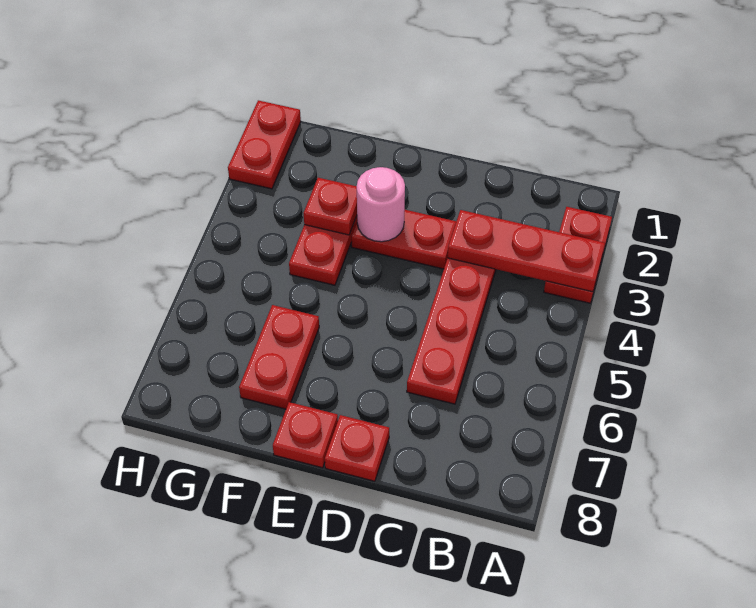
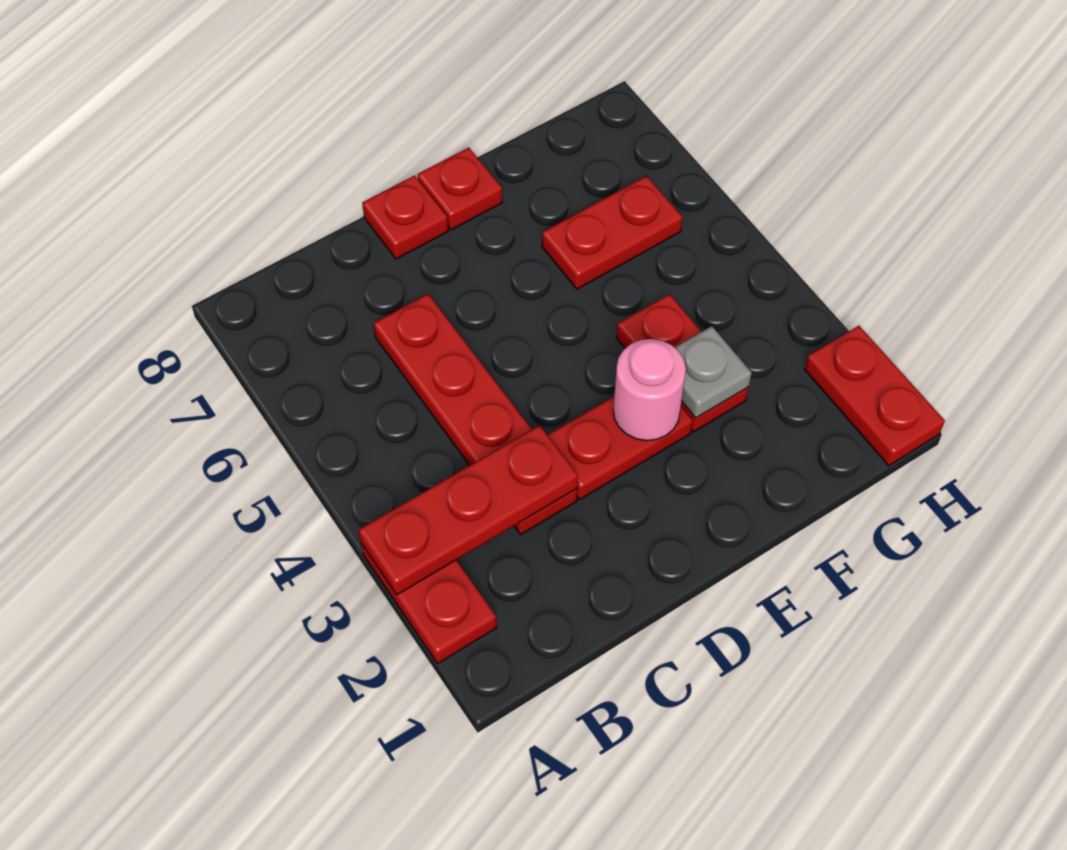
red 1x1 plate [304,178,357,235] -> grey 1x1 plate [675,326,752,418]
red 1x2 plate [239,305,319,409] -> red 1x2 plate turned to [542,176,683,289]

